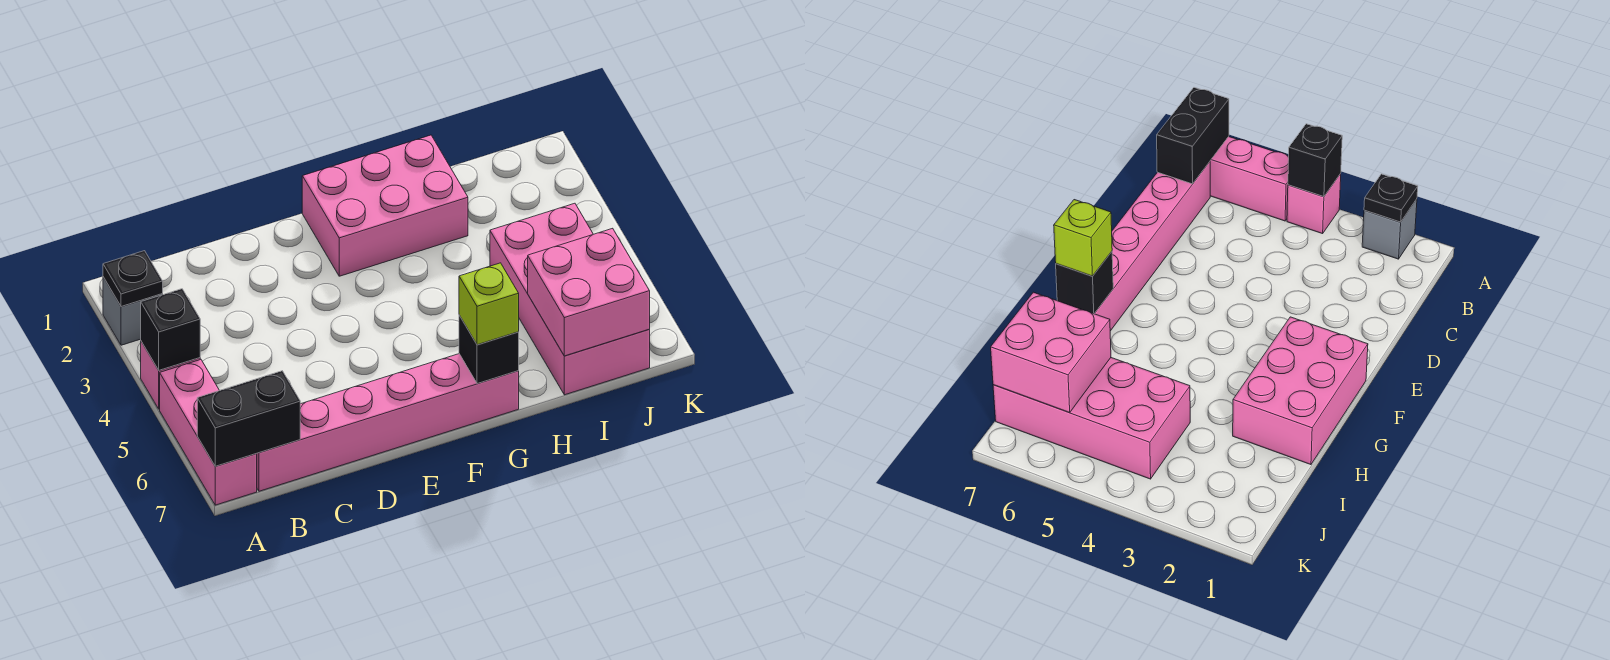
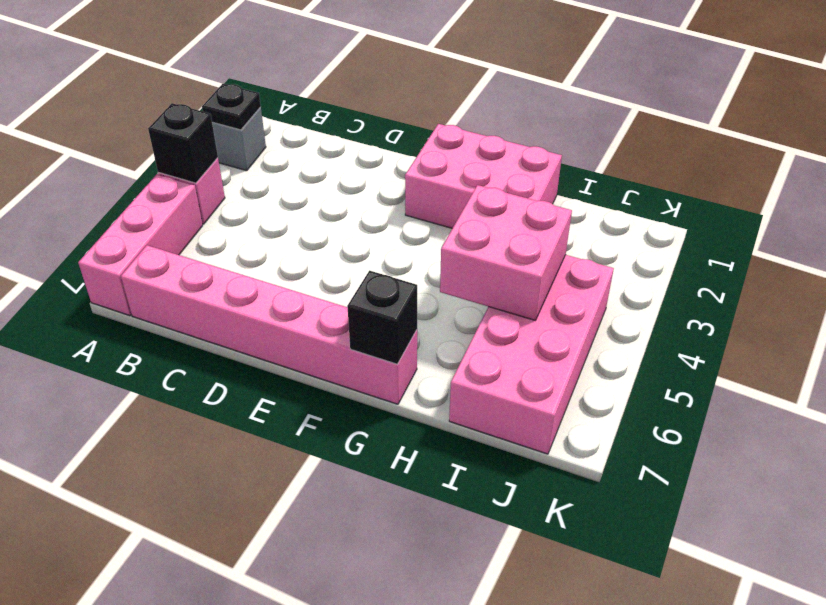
black 1x2 brick [197,371,300,466] -> none
lime 1x1 brick [459,263,519,345] -> none
pink 2x2 brick [528,228,650,356] -> pink 2x2 brick moved to [440,185,572,320]

